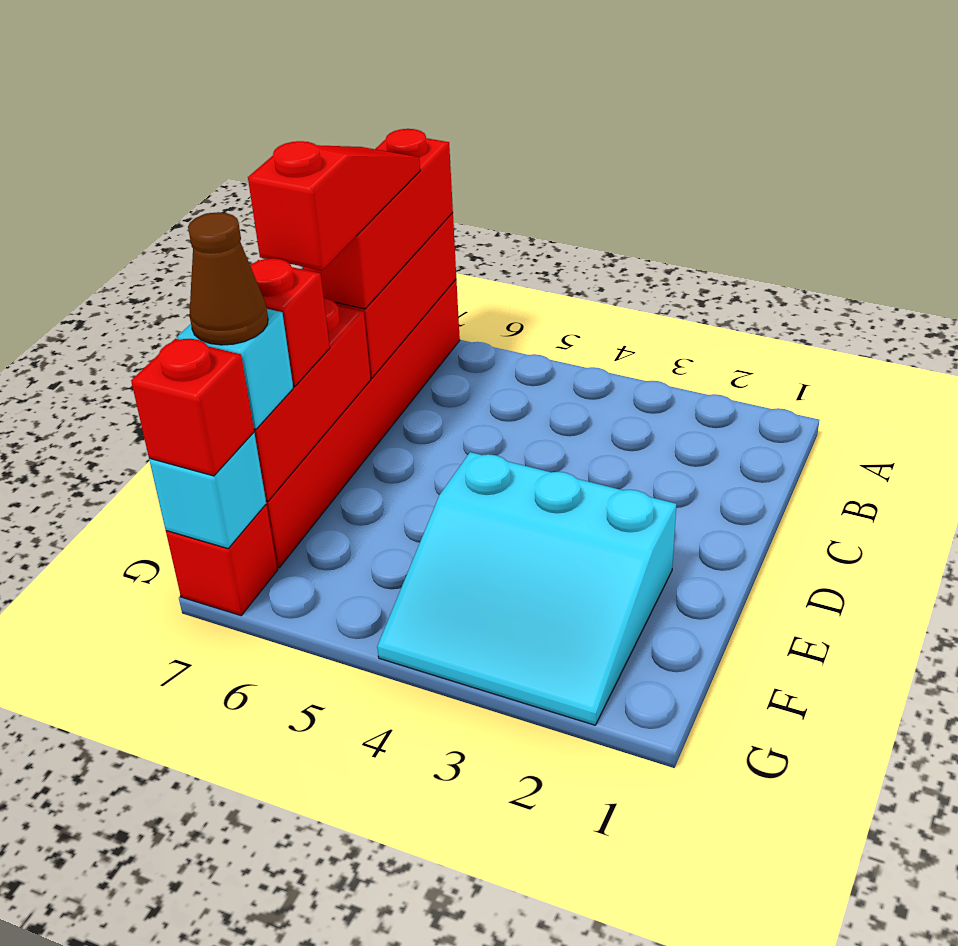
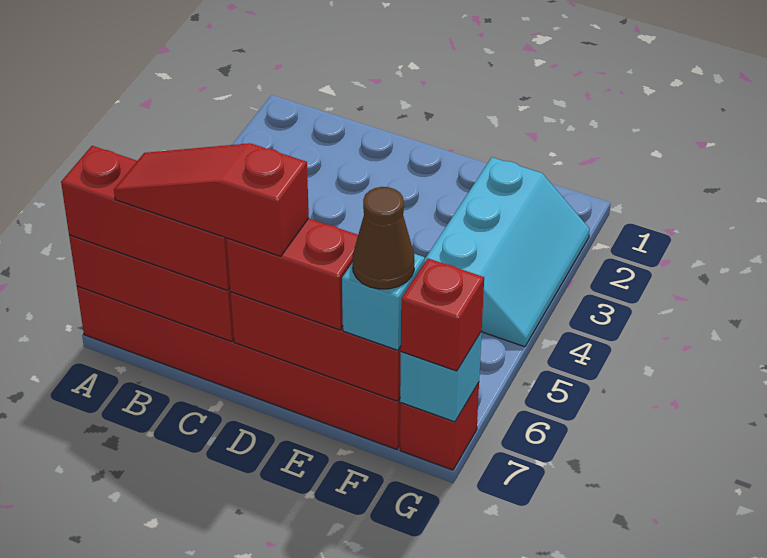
cyan 3x3 slope [377,452,676,725] -> cyan 2x3 slope [425,157,590,347]
red 1x1 brick [250,258,330,386] -> red 1x2 brick [226,218,358,330]

